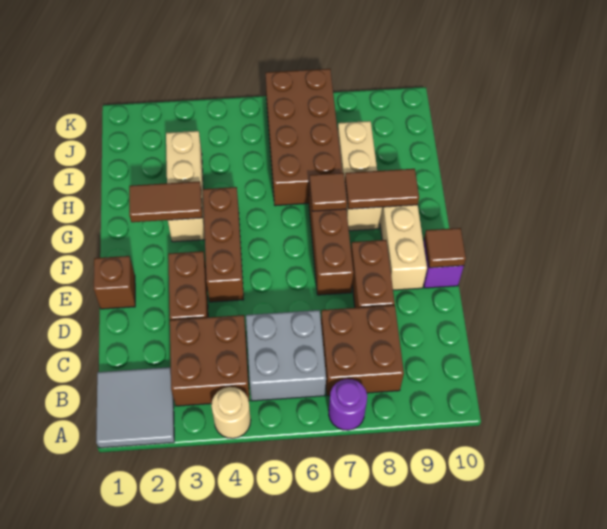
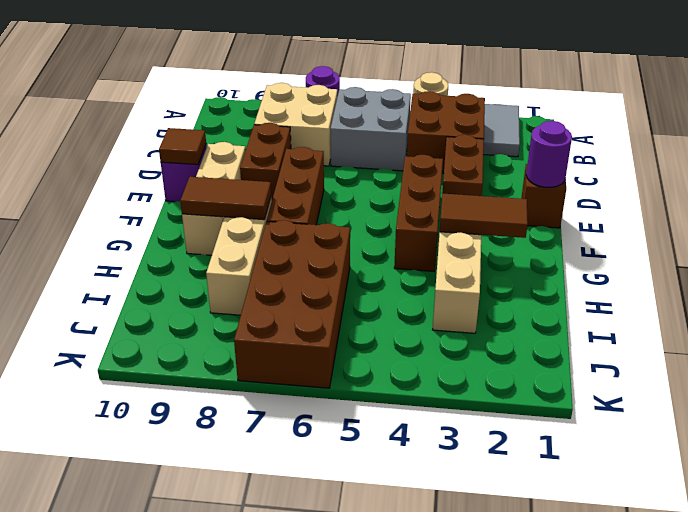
grey 2x2 tile [96,367,174,448] -> grey 1x2 tile [483,104,520,157]
brown 2x2 brick [321,305,404,396] -> tan 2x2 brick [254,83,337,166]
none -> purple 1x1 round brick [526,121,572,188]
brown 1x1 tile [310,173,347,211] -> none

